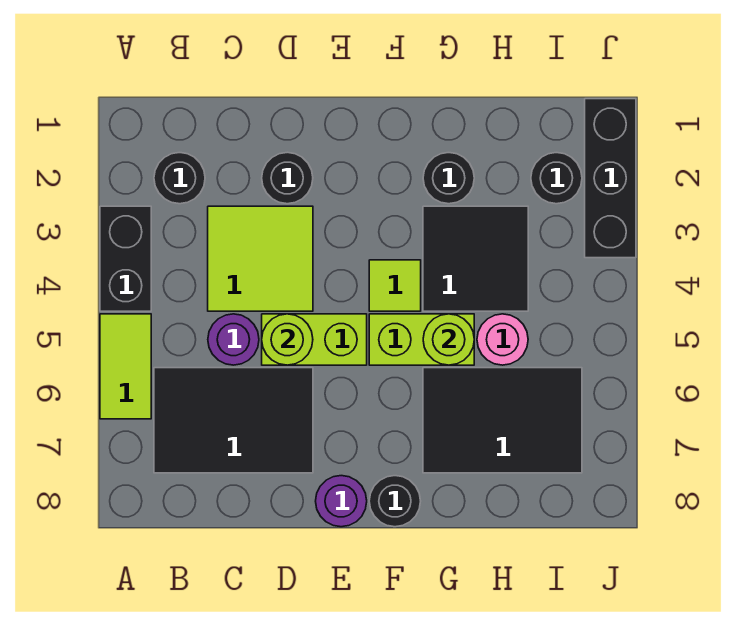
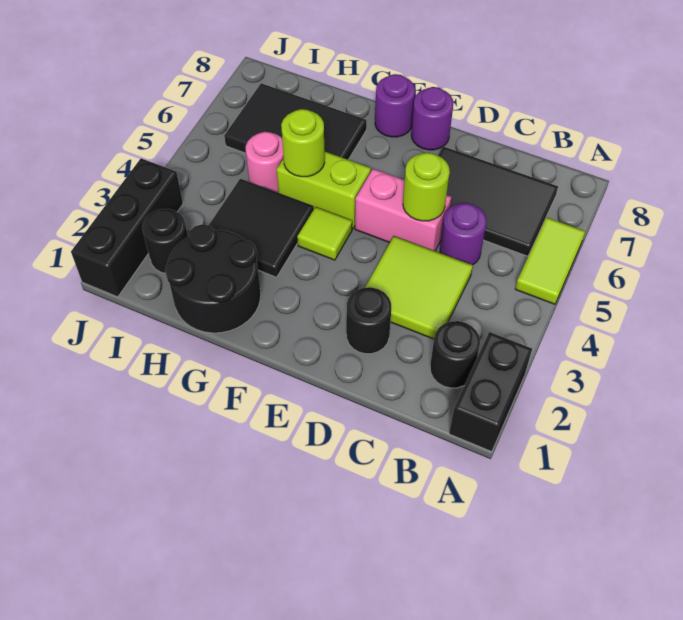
black 1x2 brick [100,206,151,311] -> black 1x2 brick moved to [449,332,532,452]
lime 1x2 brick [262,314,367,365] -> pink 1x2 brick [355,169,451,251]
black 1x1 round brick [369,476,421,527] -> purple 1x1 round brick [375,74,415,137]
black 1x1 round brick [423,153,474,204] -> black 2x2 round brick [165,224,261,333]

